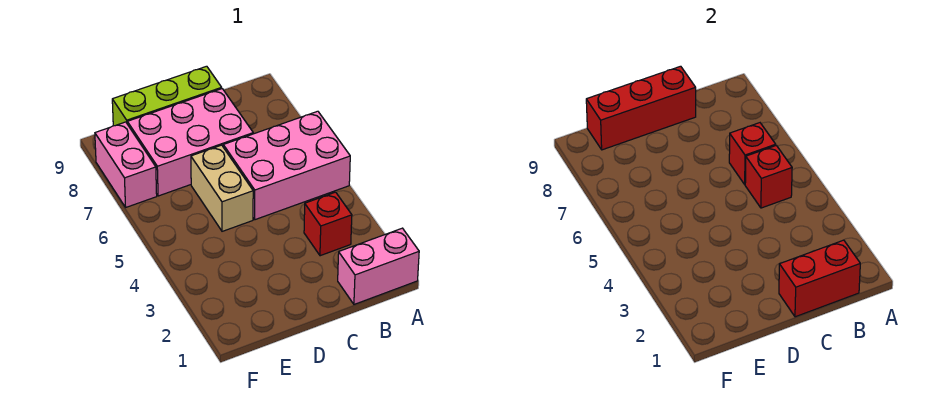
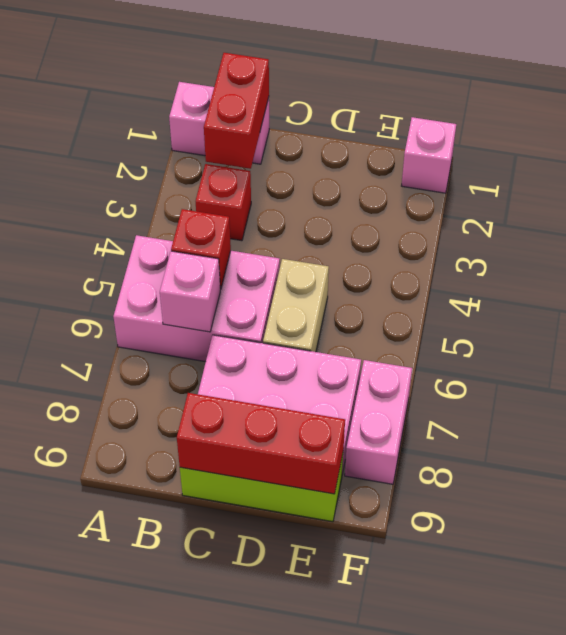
red 1x2 brick [779,240,860,317] -> red 1x2 brick turned to [204,53,269,169]
red 1x1 brick [729,123,776,184] -> pink 1x1 brick [160,251,220,332]
none -> pink 1x1 brick [402,117,456,193]

